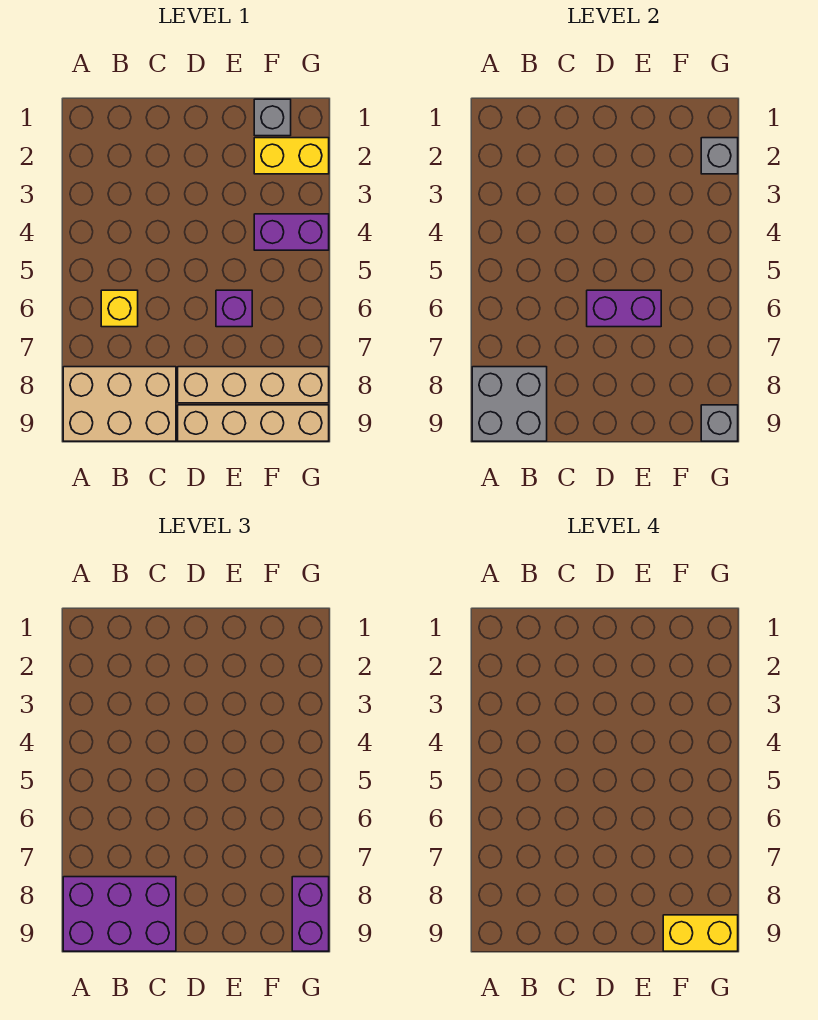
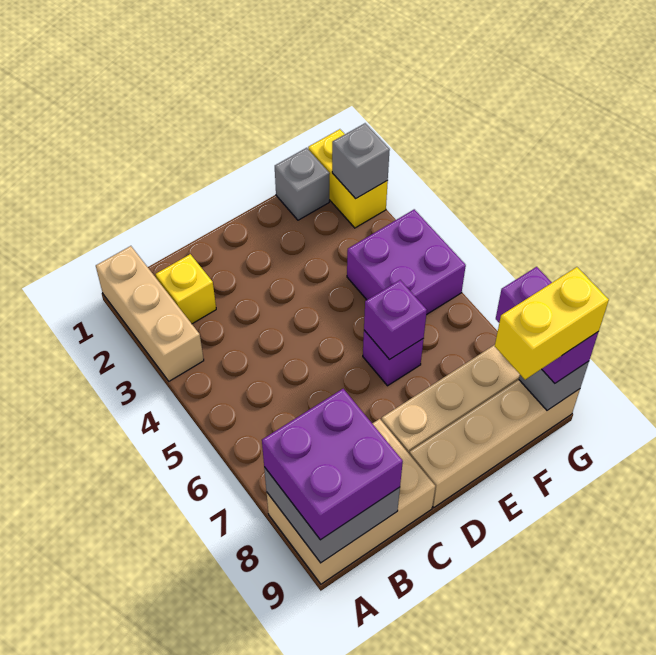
none -> tan 1x3 brick [96,246,204,381]
purple 2x3 brick [63,877,176,951] -> purple 2x2 brick [262,389,403,540]
yellow 1x1 brick [101,290,138,327] -> yellow 1x1 brick moved to [155,254,216,324]
purple 1x2 brick [587,290,661,327] -> purple 1x1 brick [364,280,427,359]
yellow 1x2 brick [254,138,329,174] -> yellow 1x2 brick turned to [308,129,388,228]
purple 1x2 brick [254,214,329,250] -> purple 2x2 brick [347,209,466,315]

